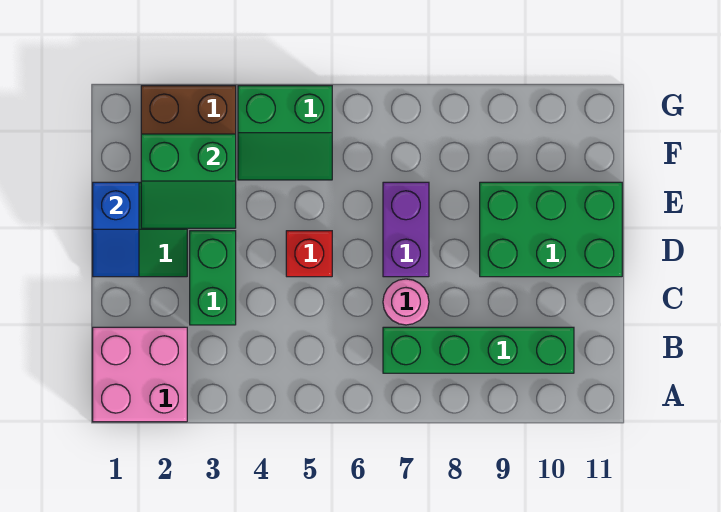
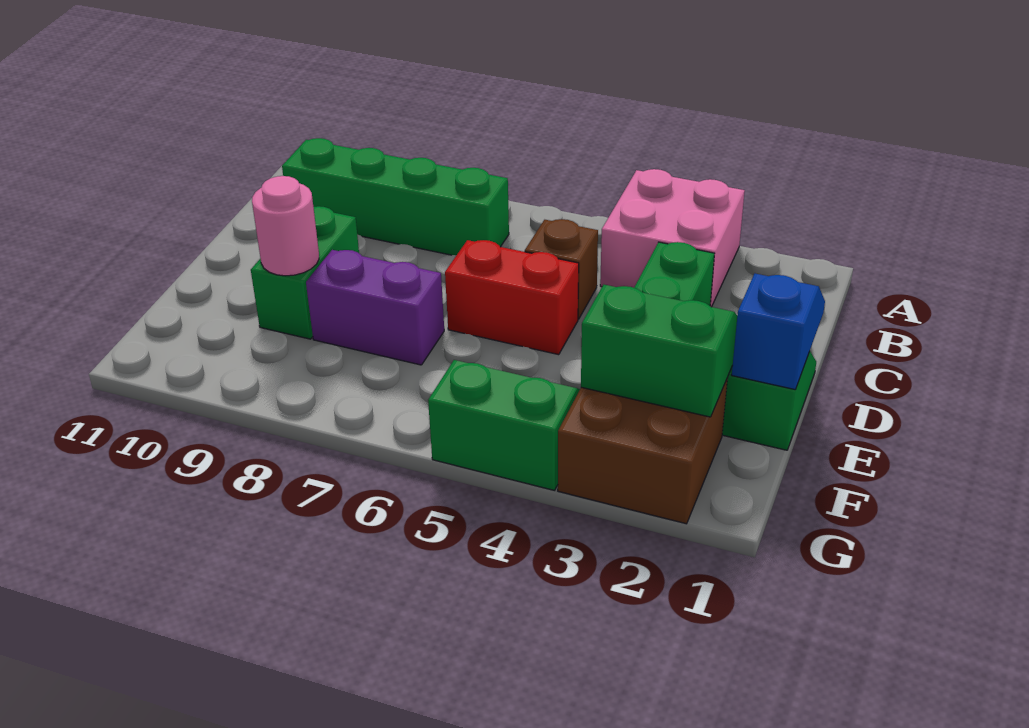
pink 2x2 brick [93,327,187,422] -> pink 2x2 brick moved to [600,169,745,307]
none -> brown 1x1 brick [525,219,598,319]
pink 1x1 round brick [383,279,429,325] -> pink 1x1 round brick moved to [252,176,319,276]
red 1x1 brick [286,231,332,277] -> red 1x2 brick [445,240,579,355]
purple 1x2 brick [383,182,429,277] -> purple 1x2 brick turned to [306,250,444,365]
green 2x3 brick [480,182,622,277] -> green 1x2 brick [251,206,359,339]

